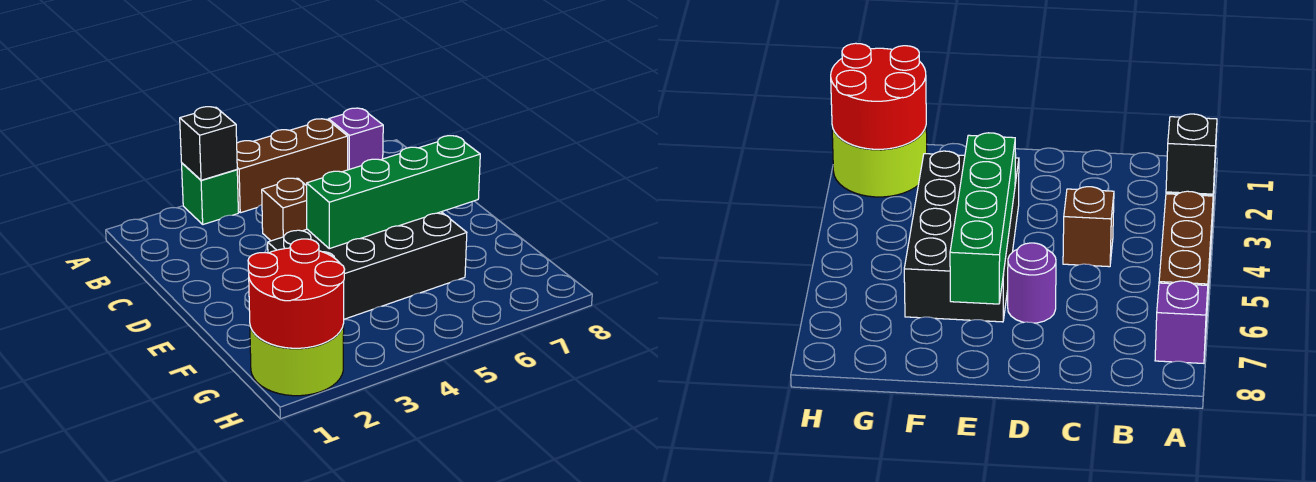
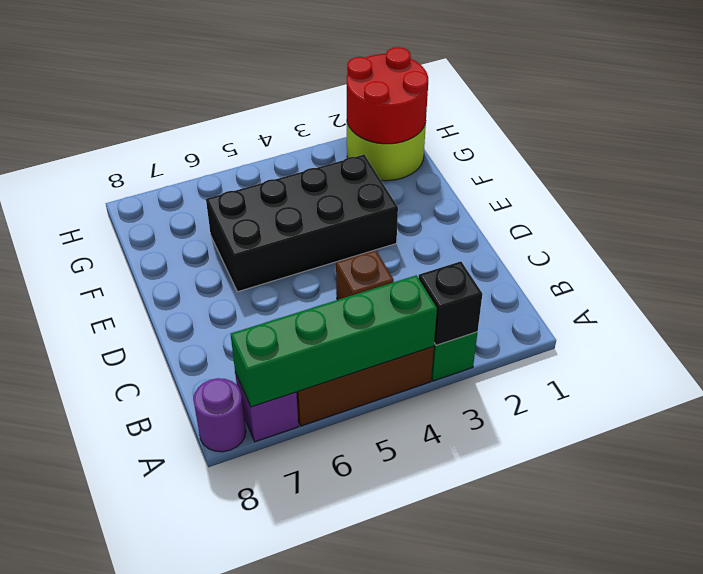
purple 1x1 round brick [1008,243,1056,323] -> purple 1x1 round brick moved to [193,378,246,452]
green 1x4 brick [307,136,480,249] -> green 1x4 brick moved to [231,275,437,407]

